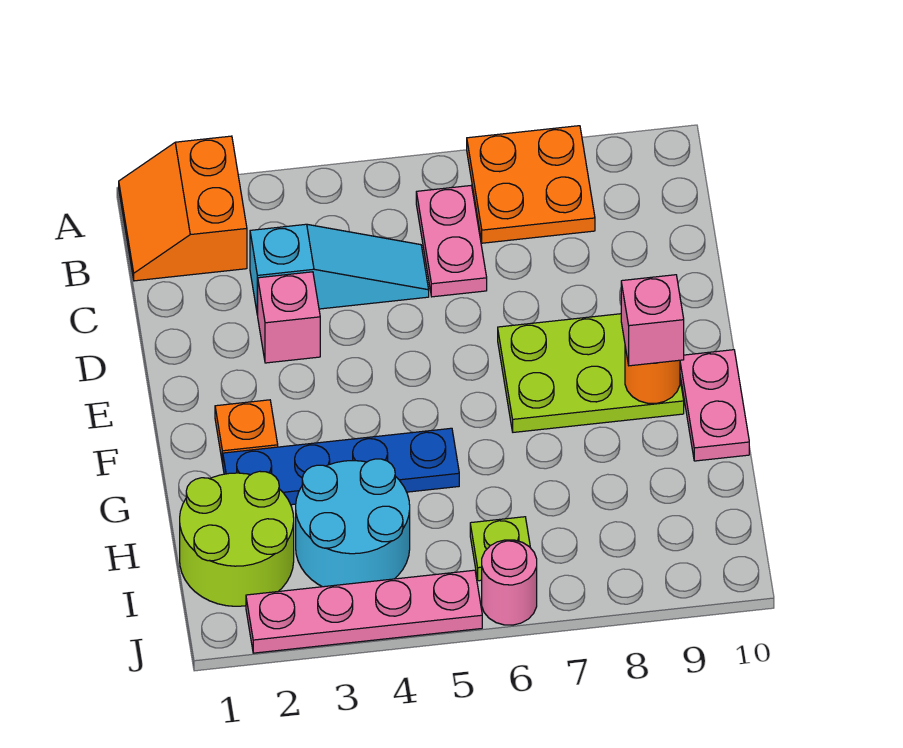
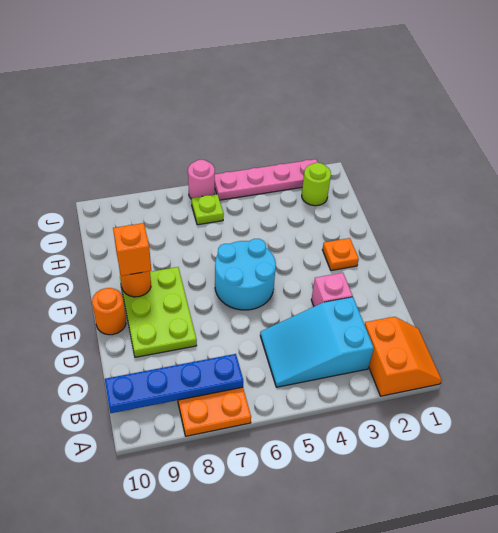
pink 1x2 plate [416,186,487,297] -> none
cyan 1x3 slope [250,224,429,315] -> cyan 2x3 slope [260,297,374,387]
lime 2x3 plate [498,314,684,432] -> lime 2x3 plate turned to [120,267,197,357]
none -> orange 1x1 round brick [92,288,126,335]
pink 1x1 brick [621,275,684,366] -> orange 1x1 brick [113,223,151,276]
pink 1x2 plate [680,350,749,461] -> none
blue 1x4 plate [223,428,459,505] -> blue 1x4 plate moved to [105,354,243,413]
lime 2x2 round brick [180,471,294,606] -> lime 1x1 round brick [302,163,331,206]
cyan 2x2 round brick [296,459,410,587] -> cyan 2x2 round brick moved to [215,239,276,310]

